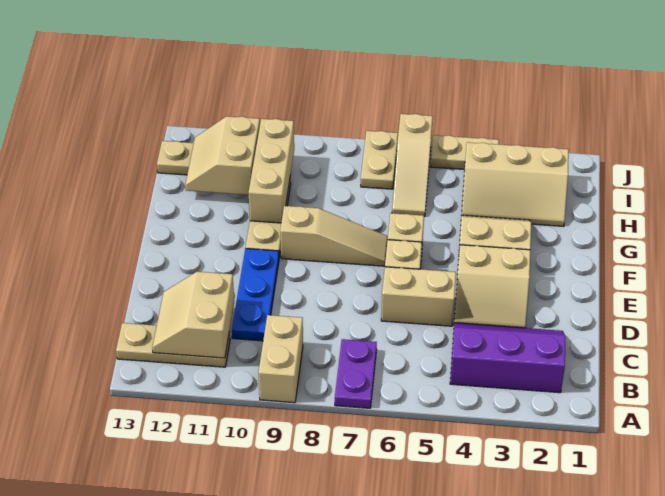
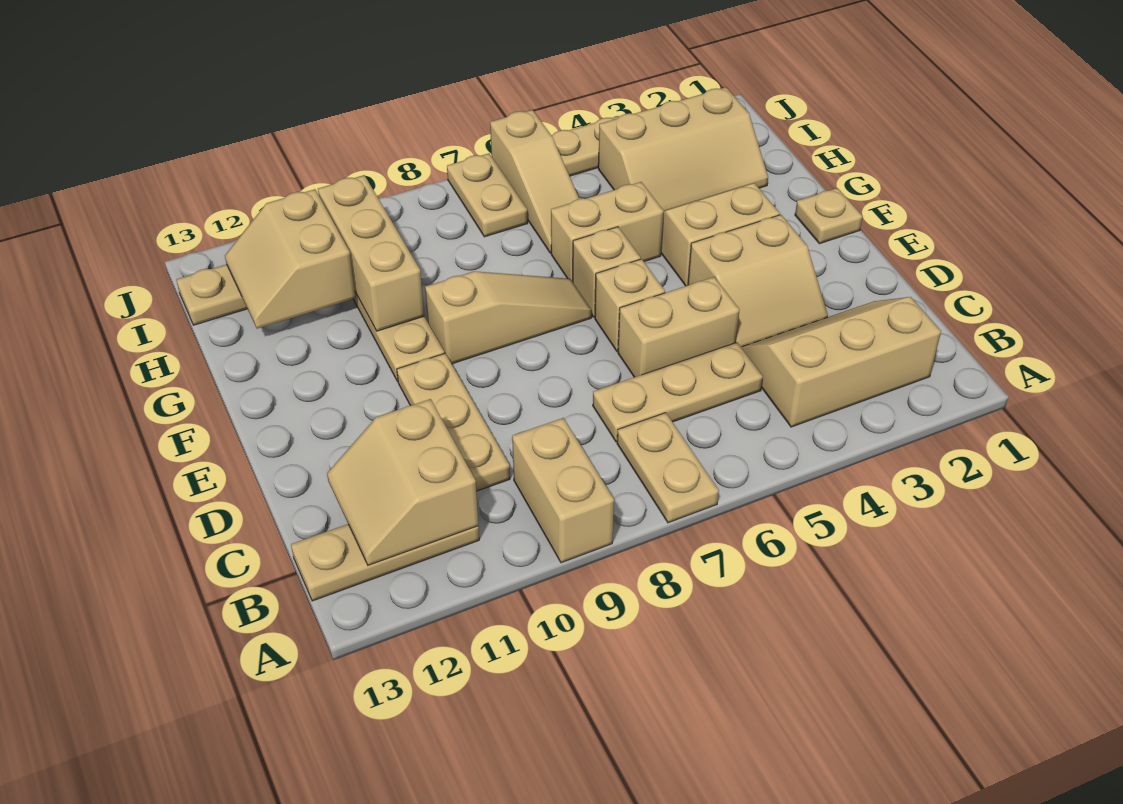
purple 1x2 plate [335,339,377,408] -> tan 1x2 plate [617,413,719,523]
purple 2x3 slope [450,323,565,393] -> tan 2x3 slope [741,297,941,427]
none -> tan 1x3 plate [593,342,763,442]
blue 1x3 plate [232,249,279,341] -> tan 1x3 plate [397,353,510,491]
none -> tan 1x1 plate [795,188,863,244]
none -> tan 1x2 brick [551,182,664,282]

